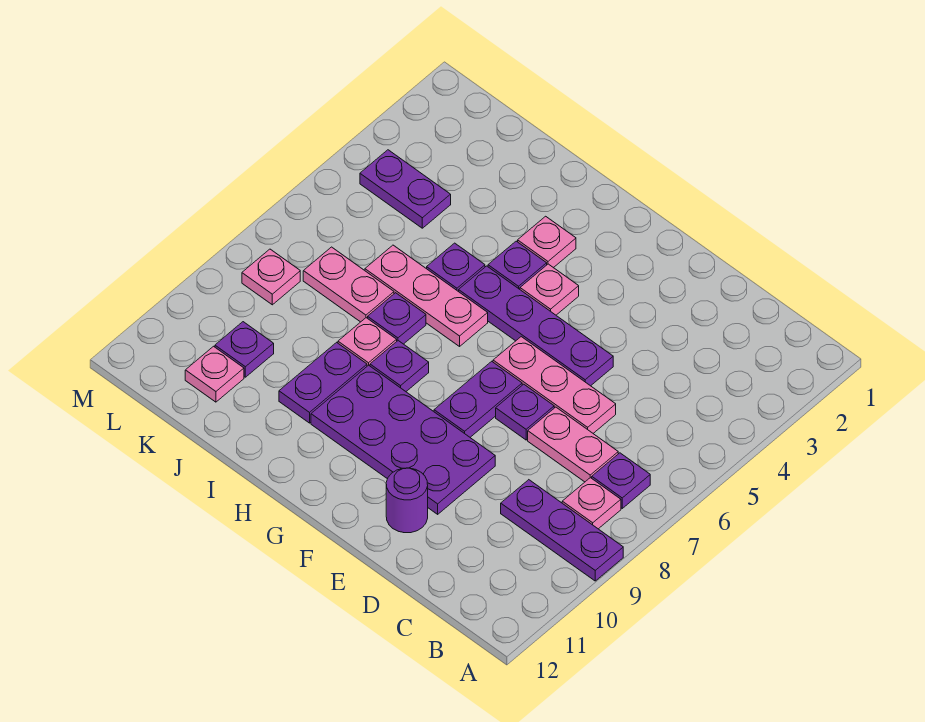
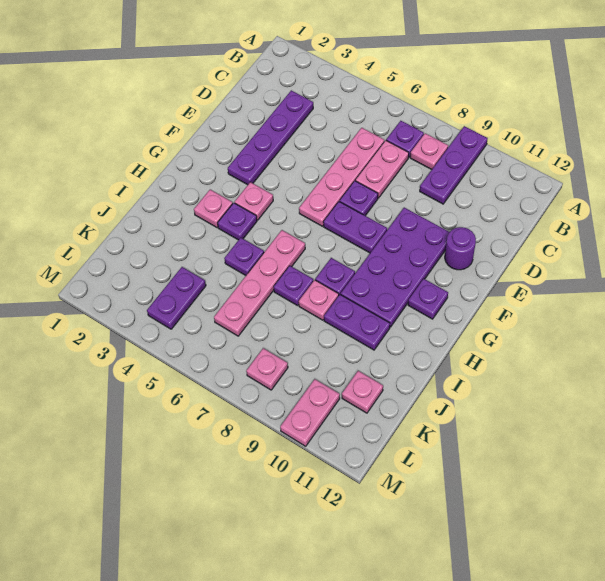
pink 1x3 plate [493,337,616,433] -> pink 1x4 plate [299,128,384,226]
purple 1x4 plate [459,266,613,386] -> purple 1x4 plate moved to [228,90,313,185]
pink 1x3 plate [365,245,488,346] -> pink 1x4 plate [214,230,305,336]
pink 1x2 plate [303,247,394,322] -> pink 1x2 plate moved to [280,379,340,446]
purple 1x1 plate [215,322,274,377] -> purple 1x1 plate moved to [408,279,448,319]

